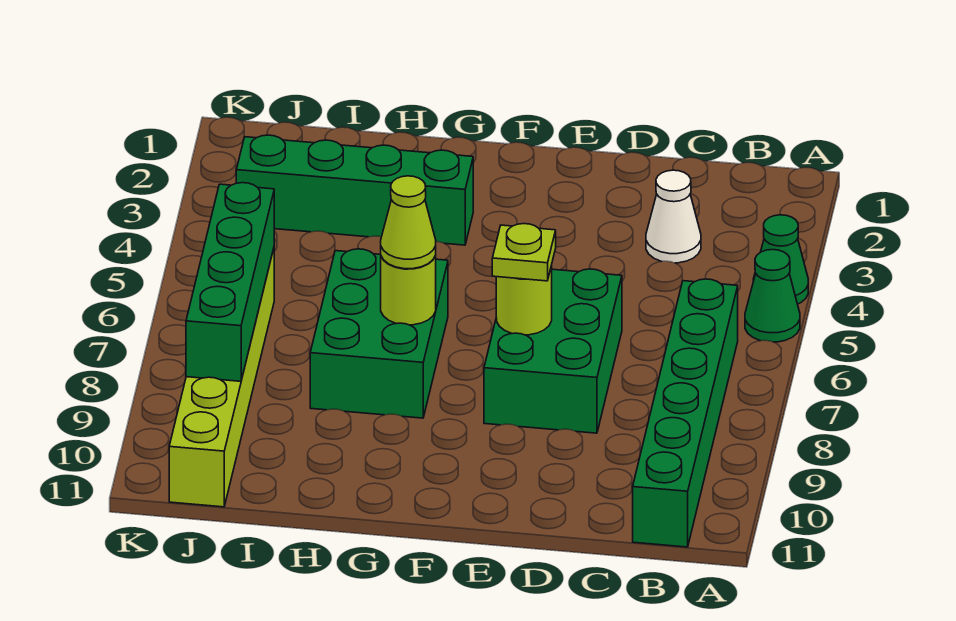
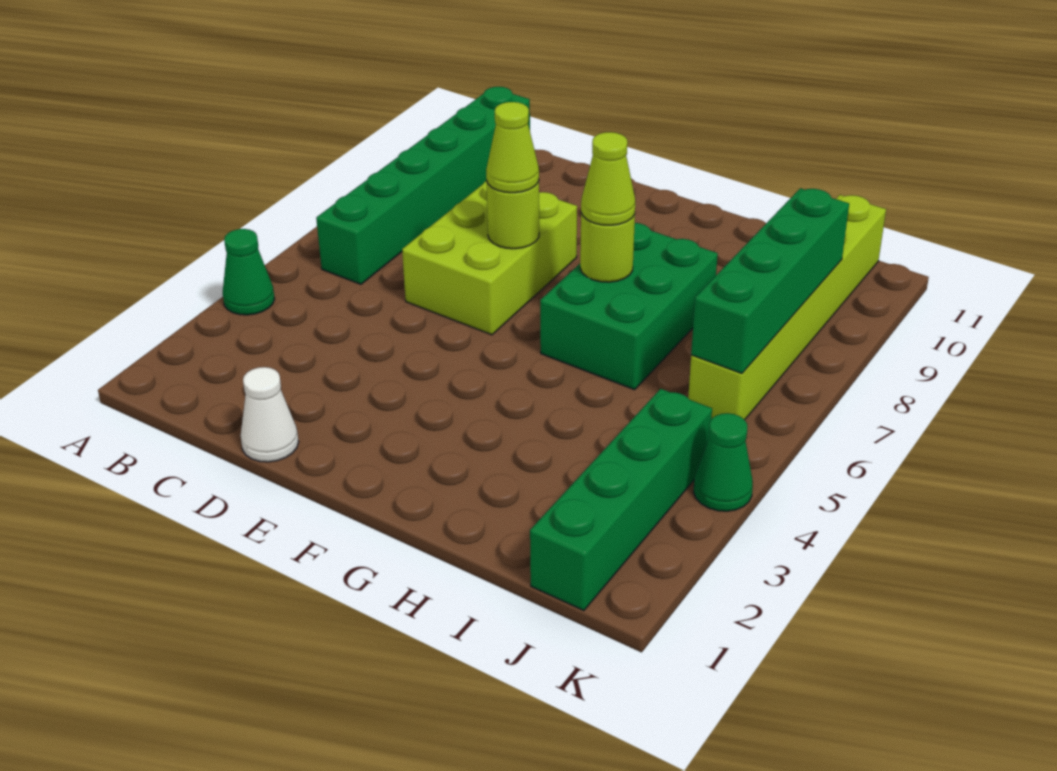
green 1x1 cone [745,250,800,342] -> green 1x1 cone moved to [694,413,753,511]
white 1x1 cone [646,170,701,263] -> white 1x1 cone moved to [241,367,299,462]
green 2x3 brick [484,269,622,433] -> lime 2x3 brick [402,181,577,335]
lime 1x1 plate [492,224,556,281] -> lime 1x1 cone [486,102,539,193]
green 1x4 brick [236,135,473,245] -> green 1x4 brick turned to [530,389,712,611]

